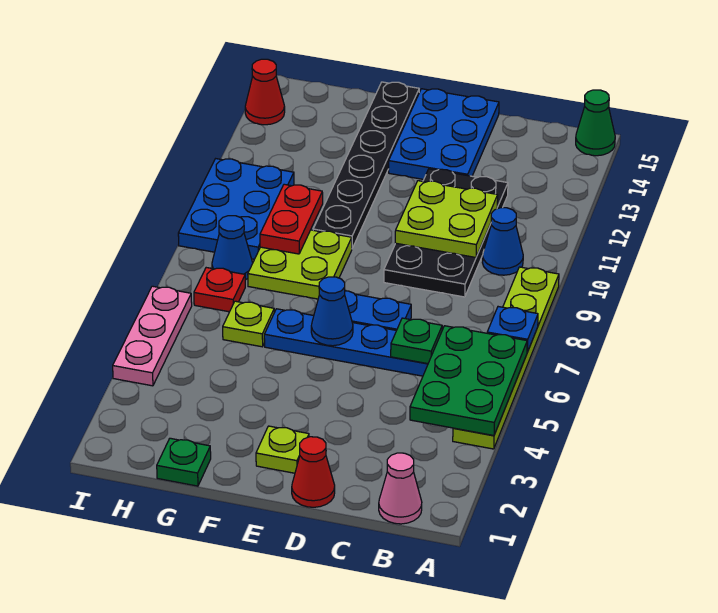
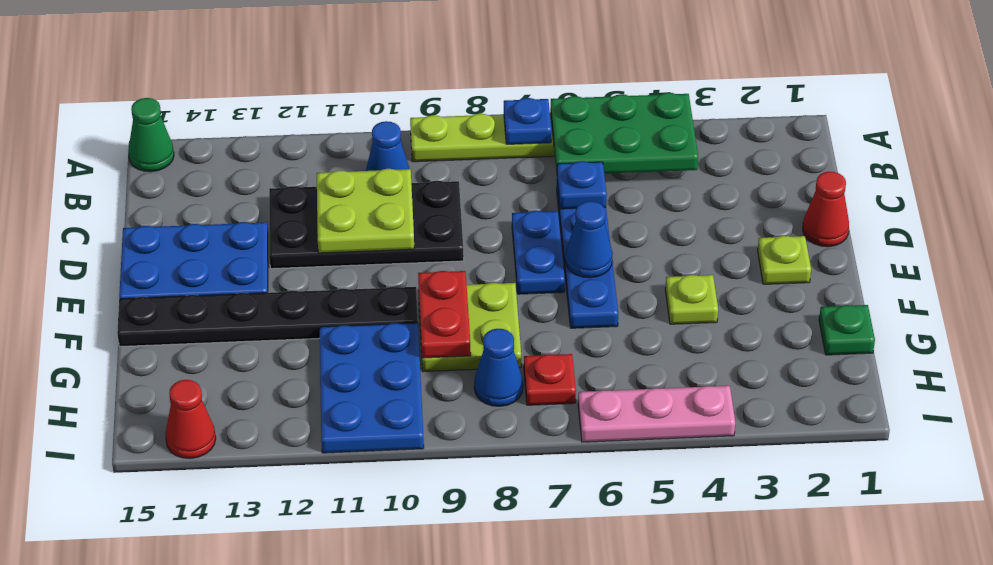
pink 1x1 cone [379,453,422,524] -> none
green 1x1 plate [391,318,442,364] -> blue 1x1 plate [557,161,607,209]
lime 1x1 plate [223,301,274,347] -> lime 1x1 plate moved to [665,275,718,324]
red 1x2 plate [260,184,323,254] -> red 1x2 plate turned to [418,271,471,358]
blue 2x3 plate [178,159,294,259] -> blue 2x3 plate turned to [320,323,424,453]

